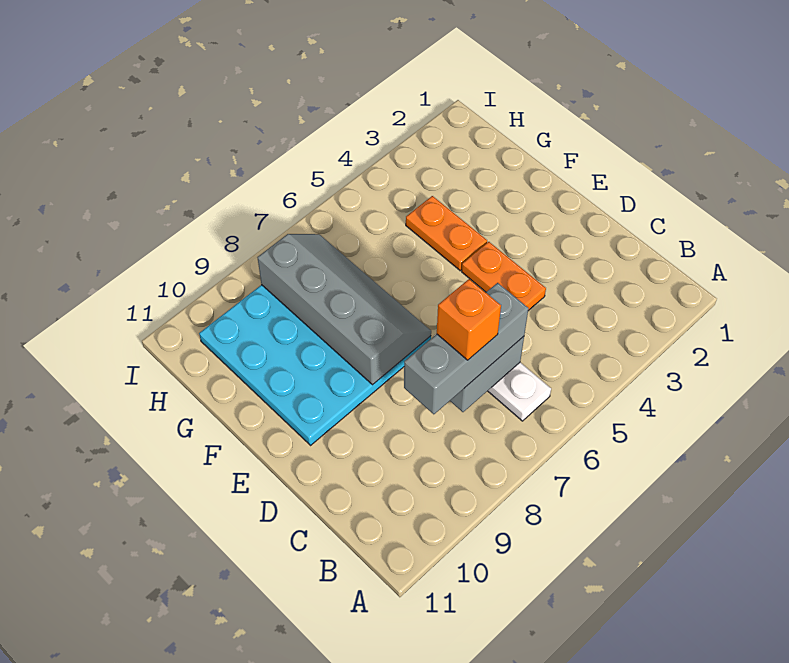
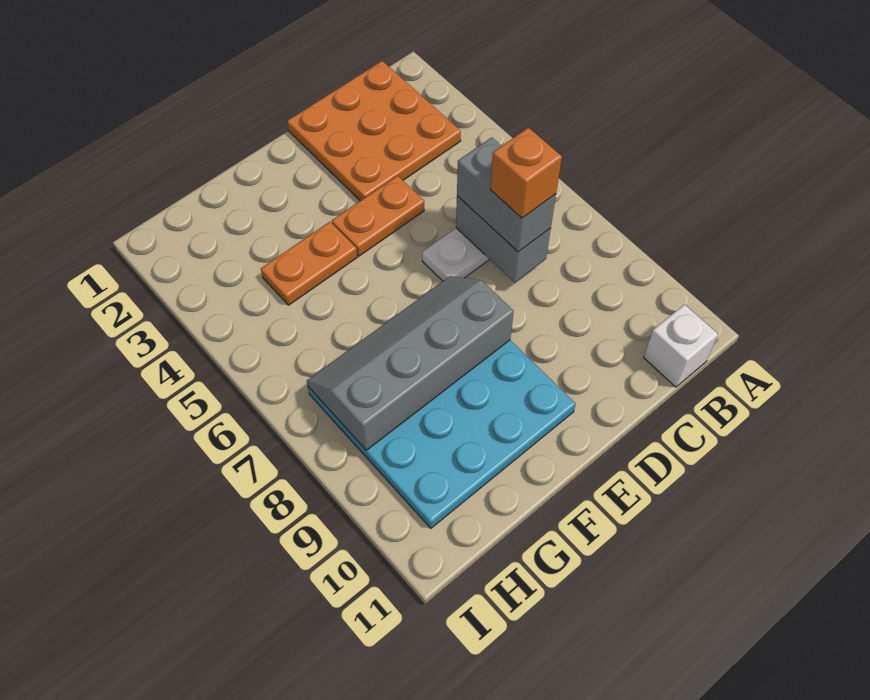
none -> orange 3x3 plate [287,61,461,201]
none -> white 1x1 brick [644,304,718,387]
grey 1x3 brick [404,283,529,414] -> grey 1x2 brick [457,137,556,252]

